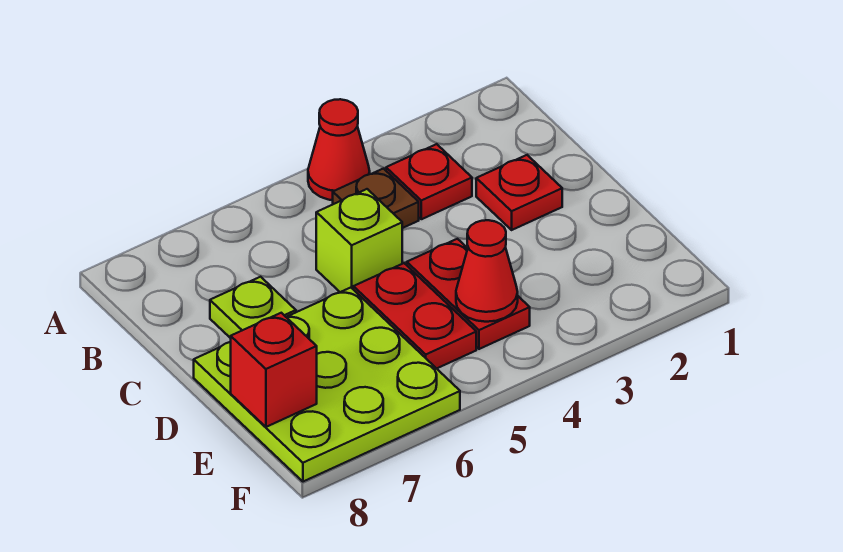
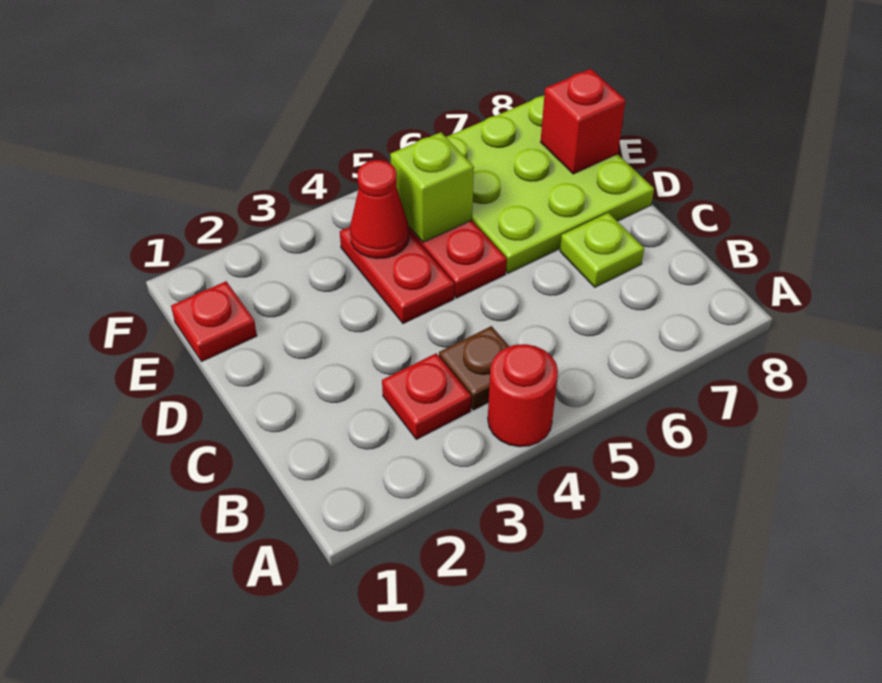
red 1x1 cone [308,99,370,200] -> red 1x1 round brick [488,344,558,447]
red 1x1 plate [476,155,562,230] -> red 1x1 plate moved to [171,281,257,362]
lime 1x1 brick [316,189,402,292] -> lime 1x1 brick moved to [390,132,474,242]

